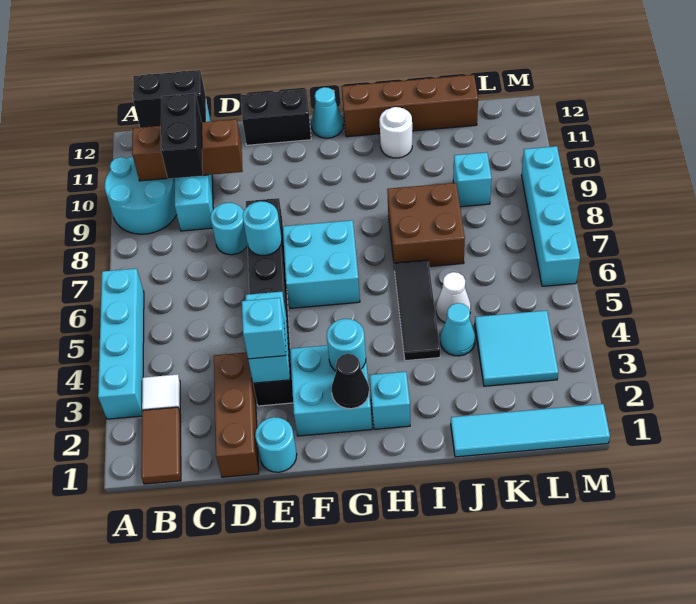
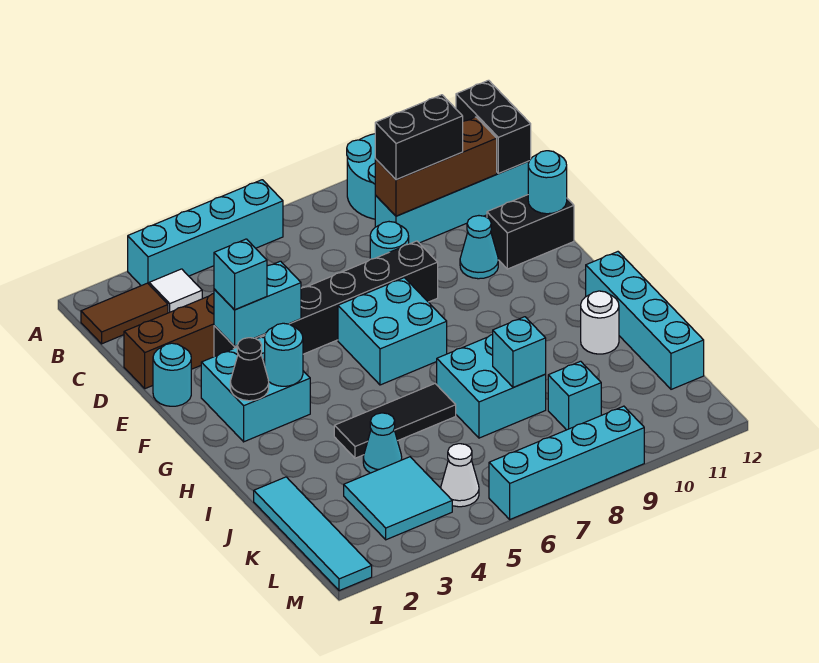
brown 1x3 brick [132,119,243,181] -> brown 1x3 brick turned to [375,117,497,216]
cyan 1x1 round brick [243,201,282,256] -> cyan 1x1 round brick moved to [528,151,567,214]
black 1x2 brick [241,89,311,145] -> black 1x2 brick turned to [487,195,574,269]
cyan 1x1 cone [311,87,343,138] -> cyan 1x1 cone moved to [460,216,498,279]
cyan 1x1 brick [369,372,410,429] -> cyan 1x1 brick moved to [493,317,546,388]
brown 1x4 brick [342,75,478,137] -> cyan 1x4 brick [586,252,704,389]
brown 2x2 brick [387,183,465,269] -> cyan 2x2 brick [437,335,546,438]
white 1x1 cone [436,272,471,323] -> white 1x1 cone moved to [441,444,479,507]

